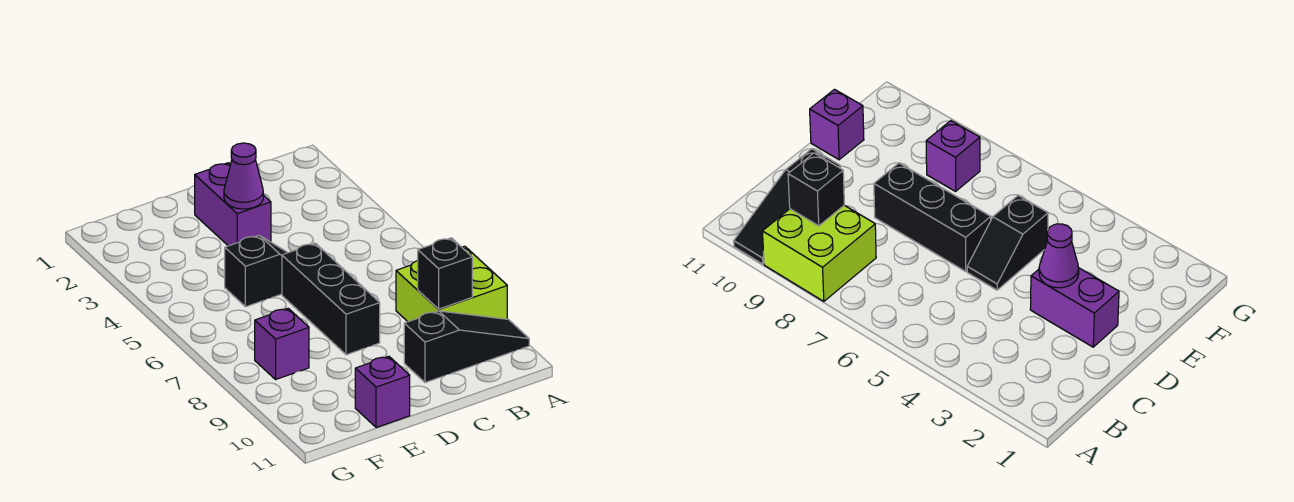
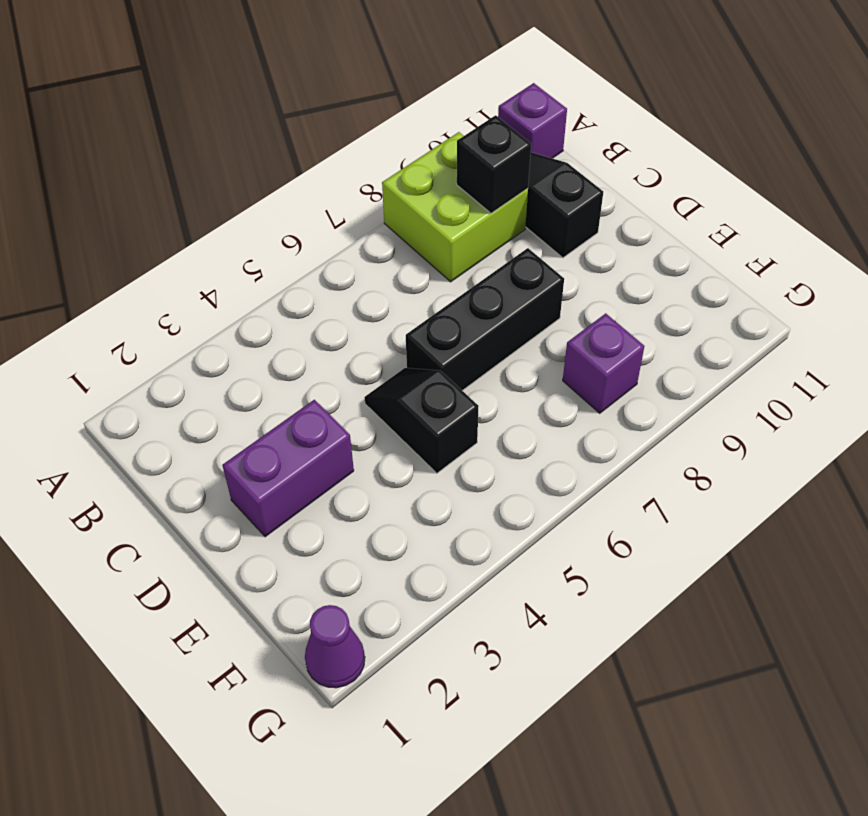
purple 1x1 cone [224,143,263,209] -> purple 1x1 cone moved to [305,605,365,688]
purple 1x1 brick [355,356,410,428] -> purple 1x1 brick moved to [498,83,567,158]

